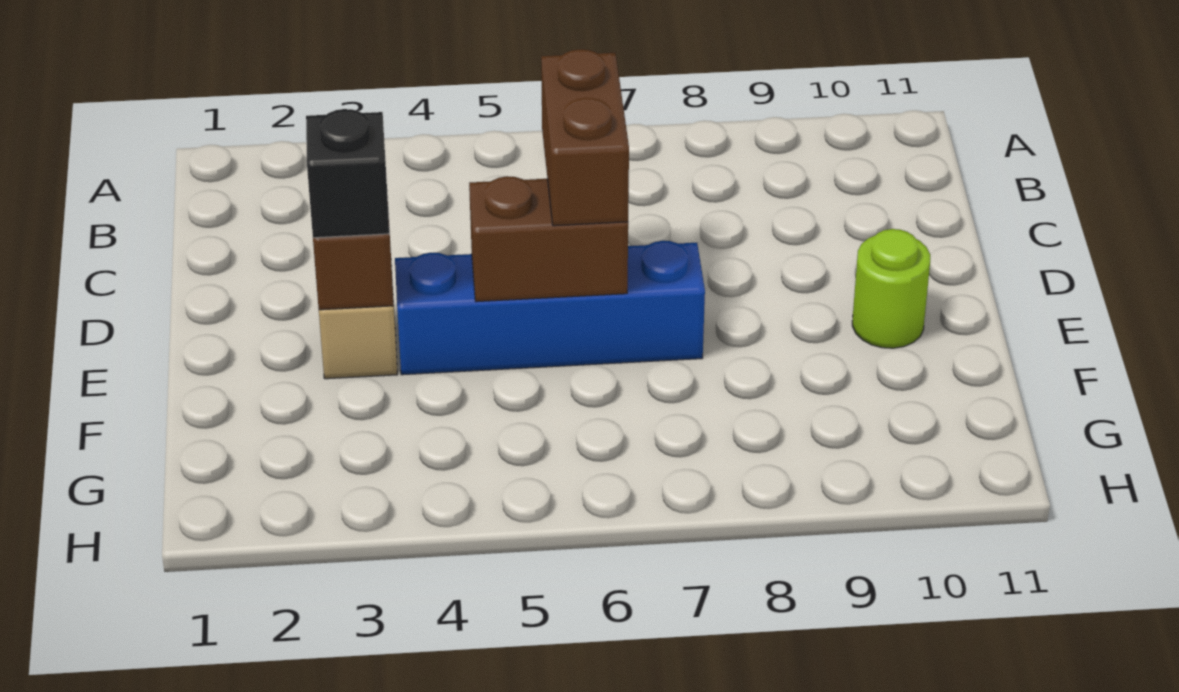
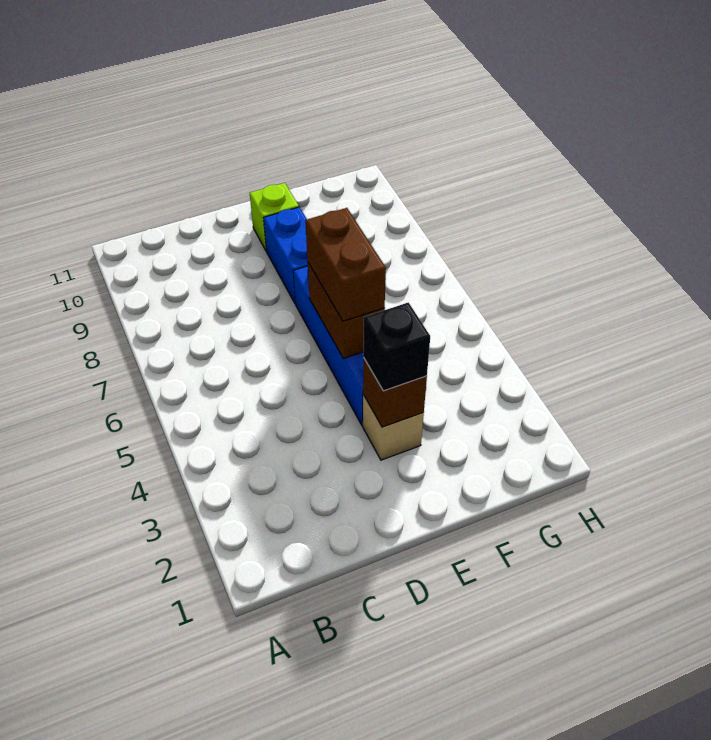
brown 1x2 brick [541,49,629,226] -> brown 1x2 brick turned to [305,208,386,321]
none -> blue 1x2 brick [264,207,308,304]
lime 1x1 round brick [852,229,930,348] -> lime 1x1 brick [250,183,299,251]

